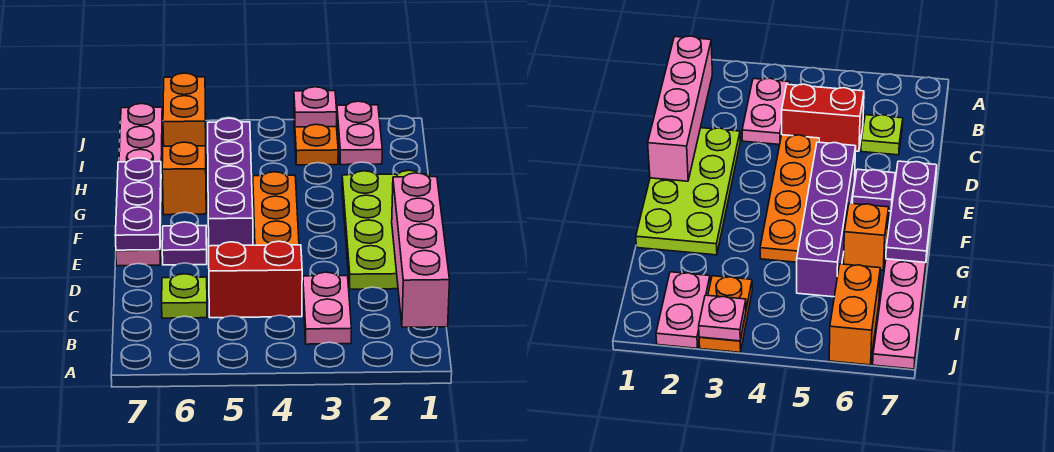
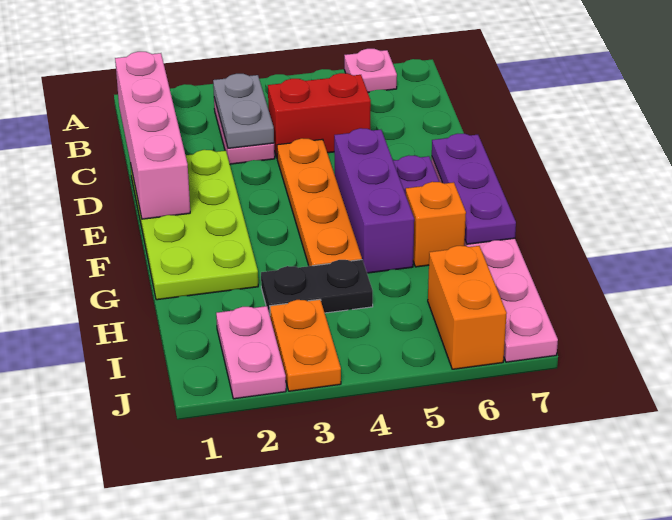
none -> grey 1x2 plate [213,74,274,148]
lime 1x1 plate [162,274,207,318] -> none
purple 1x4 brick [208,118,253,246] -> purple 1x3 brick [334,128,414,273]
none -> black 1x2 plate [261,260,373,314]
pink 1x1 plate [294,87,337,127] -> pink 1x1 plate moved to [344,49,397,92]

